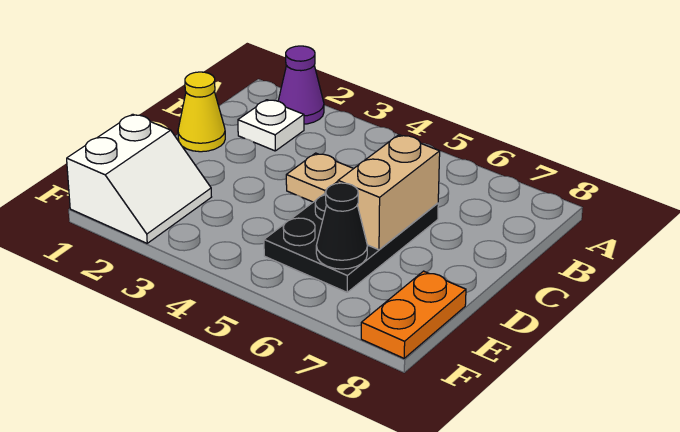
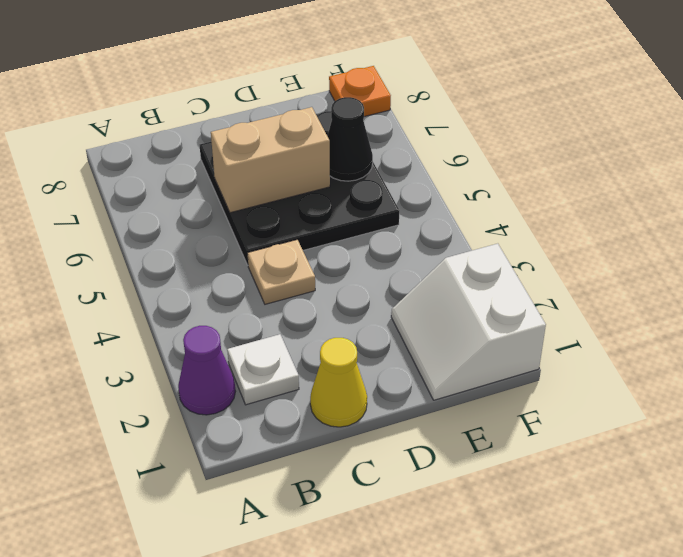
black 2x3 plate [264,193,438,292] -> black 3x3 plate [200,111,399,265]
white 2x2 slope [67,114,211,243] -> white 2x2 slope turned to [391,244,546,400]
orange 1x2 plate [361,271,466,358] -> orange 1x1 plate [329,66,391,117]

